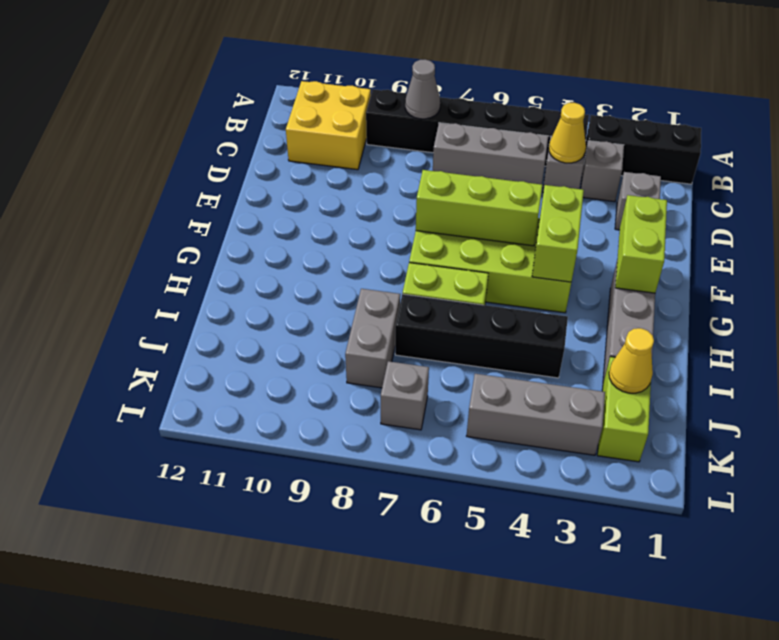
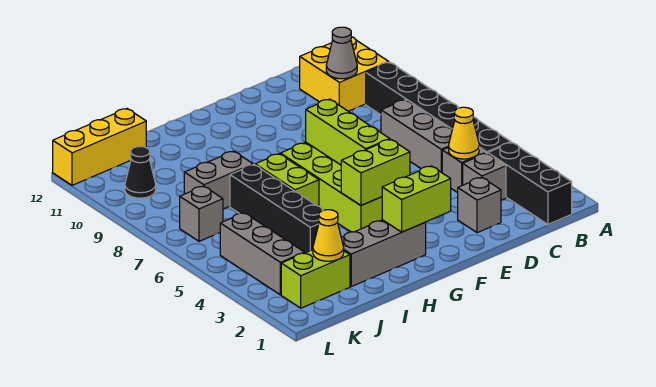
grey 1x1 cone [405,59,440,119] -> grey 1x1 cone moved to [326,27,357,79]
none -> yellow 1x3 brick [53,109,146,185]
none -> black 1x1 cone [125,147,156,198]

